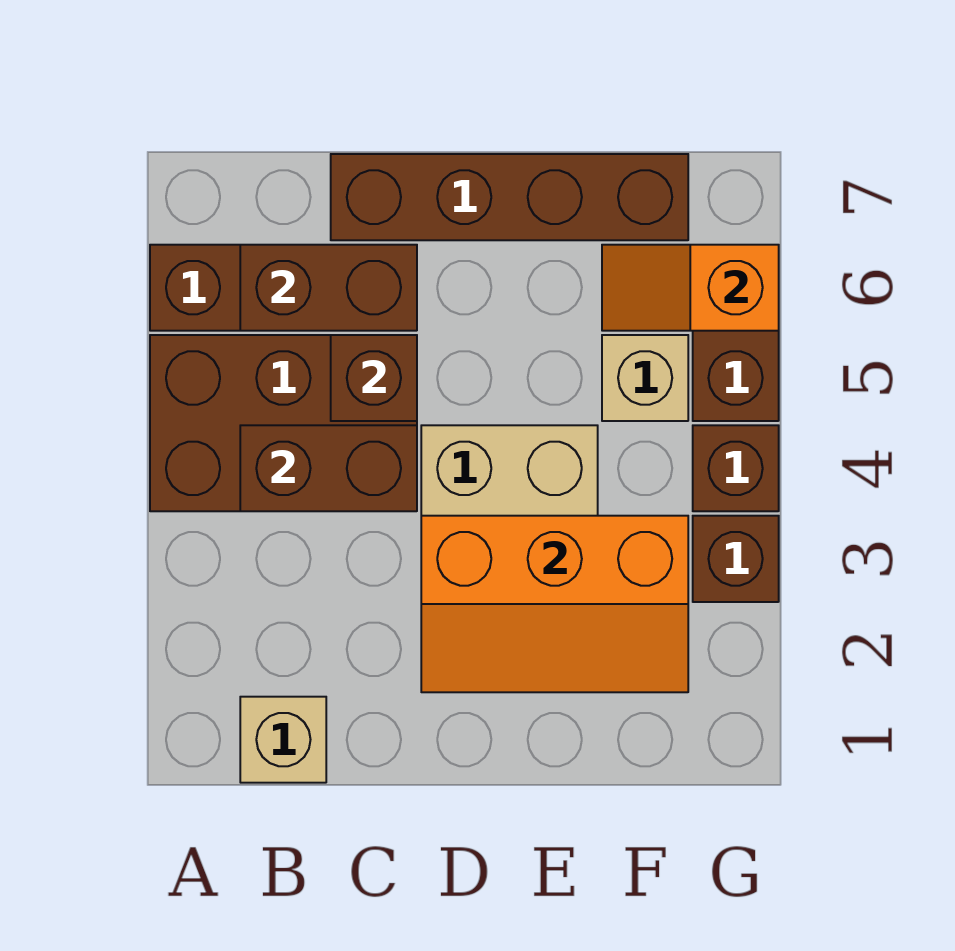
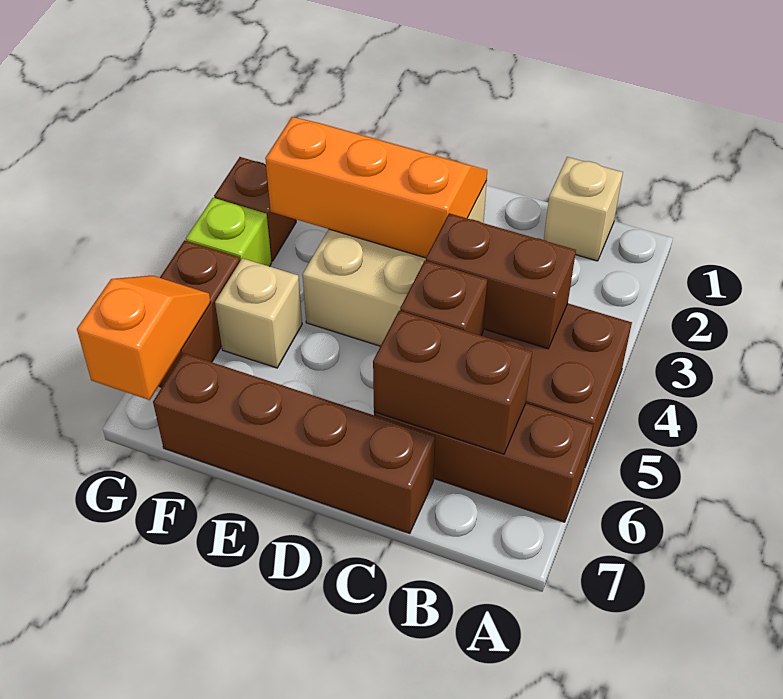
orange 1x2 slope [602,245,779,331] -> orange 1x2 slope turned to [77,276,211,400]
brown 1x1 brick [693,425,779,511] -> lime 1x1 brick [186,198,272,267]

